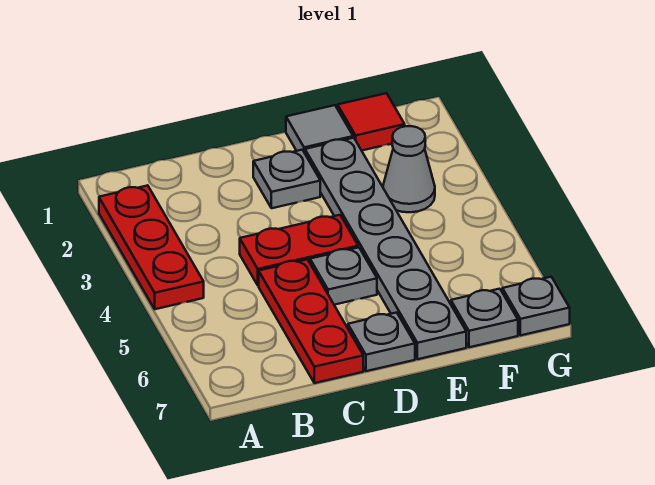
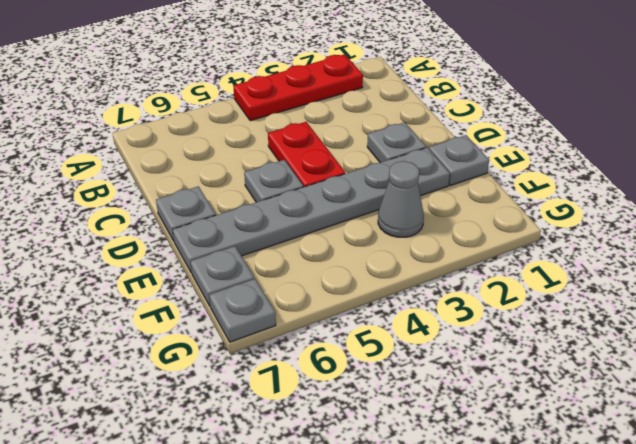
red 1x3 plate [259,259,363,383] -> none
grey 1x1 tile [286,105,353,153] -> grey 1x1 plate [429,135,489,186]
red 1x1 tile [338,93,405,151] -> none

